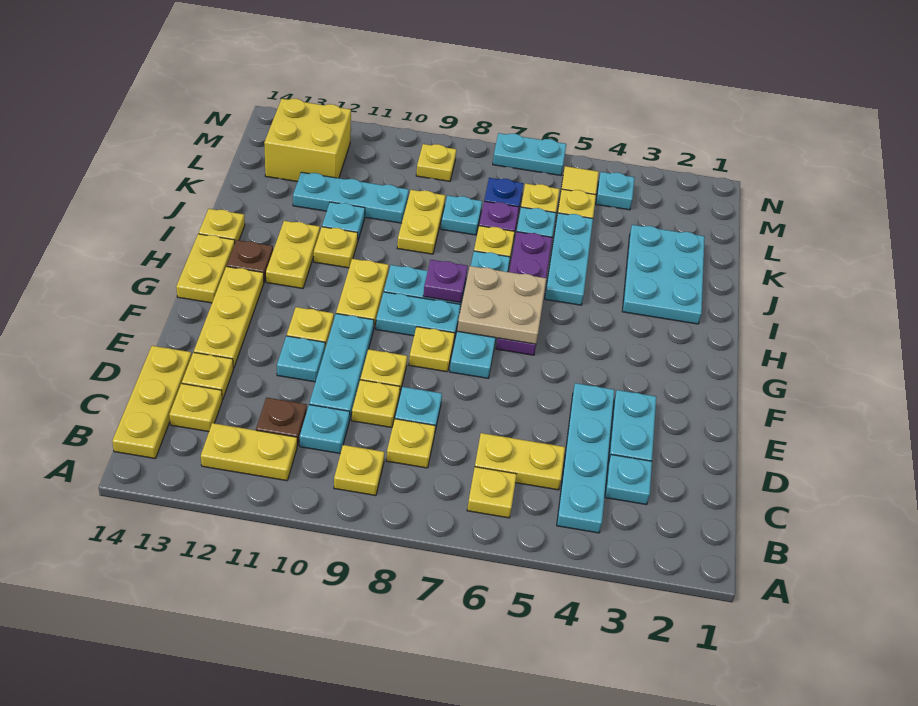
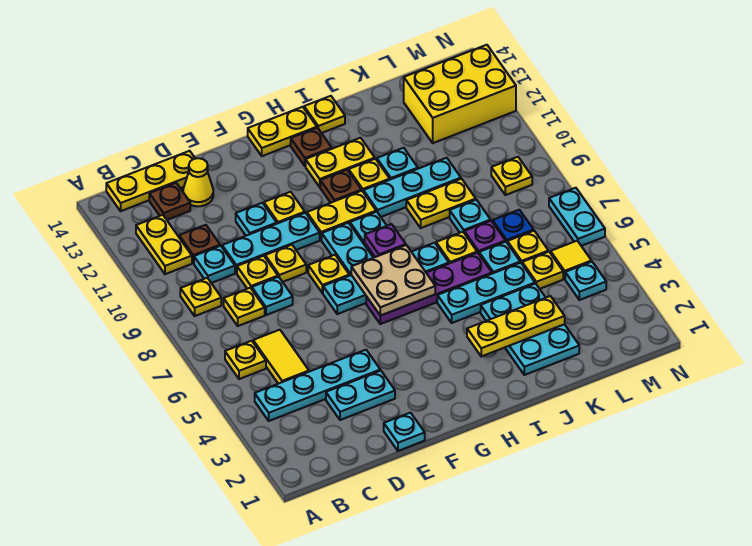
cyan 1x1 plate [605,455,652,505] -> cyan 1x1 plate moved to [384,413,425,451]
yellow 1x2 plate [475,433,565,490] -> yellow 1x2 tile [253,330,309,384]
yellow 1x1 plate [169,384,222,432] -> brown 1x1 plate [149,183,190,220]
yellow 1x1 plate [182,352,233,400] -> yellow 1x1 cone [183,158,213,206]
yellow 1x3 plate [194,267,264,368] -> yellow 1x3 plate moved to [467,296,565,356]
none -> brown 1x1 plate [320,170,361,203]
cyan 2x3 plate [622,225,705,324] -> cyan 2x3 plate turned to [481,284,579,375]
cyan 1x3 plate [293,172,409,223] -> cyan 1x3 plate turned to [363,158,461,217]
yellow 2x2 brick [264,99,351,182] -> yellow 2x3 brick [404,45,516,143]

